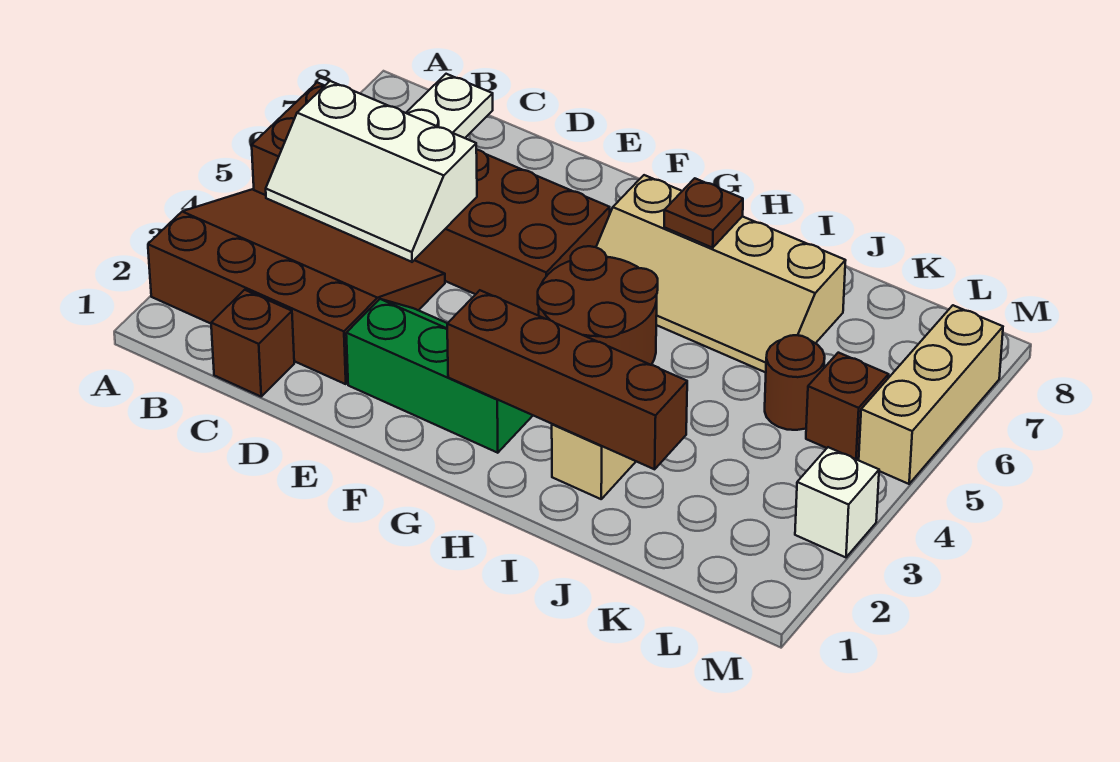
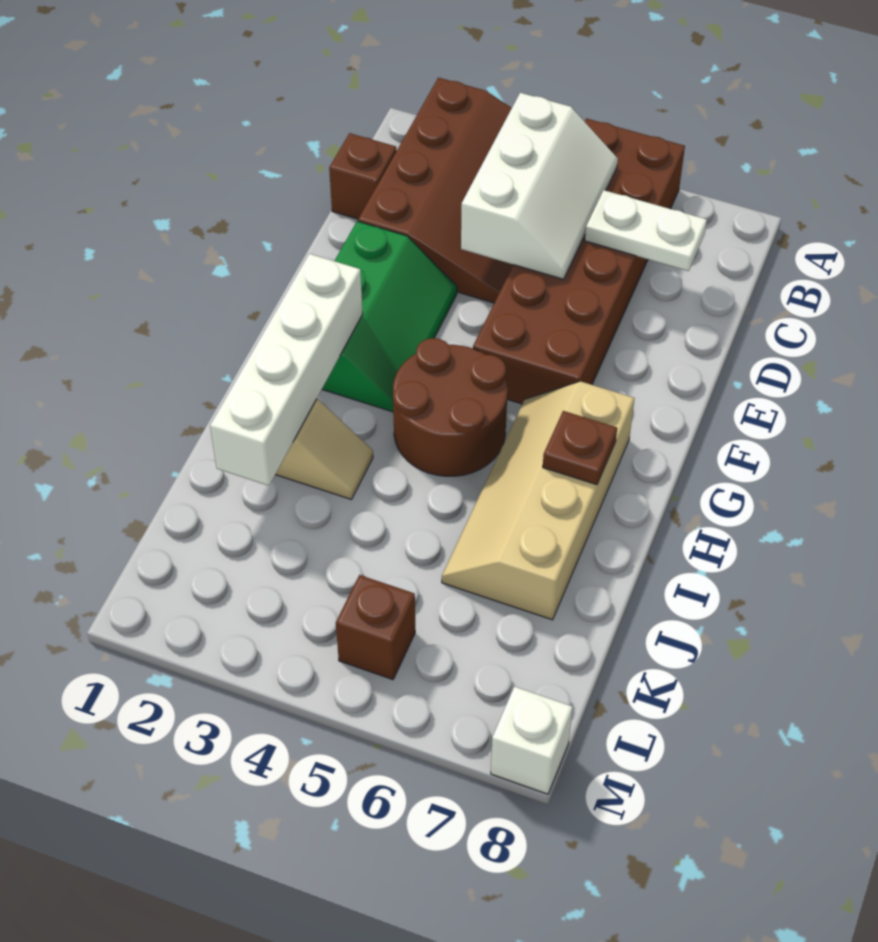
white 2x3 slope [266,81,477,262] -> white 2x3 slope turned to [461,93,618,279]
brown 1x4 brick [447,290,687,469] -> white 1x4 brick [210,254,363,486]
brown 1x1 round brick [765,335,825,430] -> none
white 1x1 brick [795,447,879,557] -> white 1x1 brick moved to [491,686,573,794]
tan 1x3 brick [859,305,1003,484] -> none

